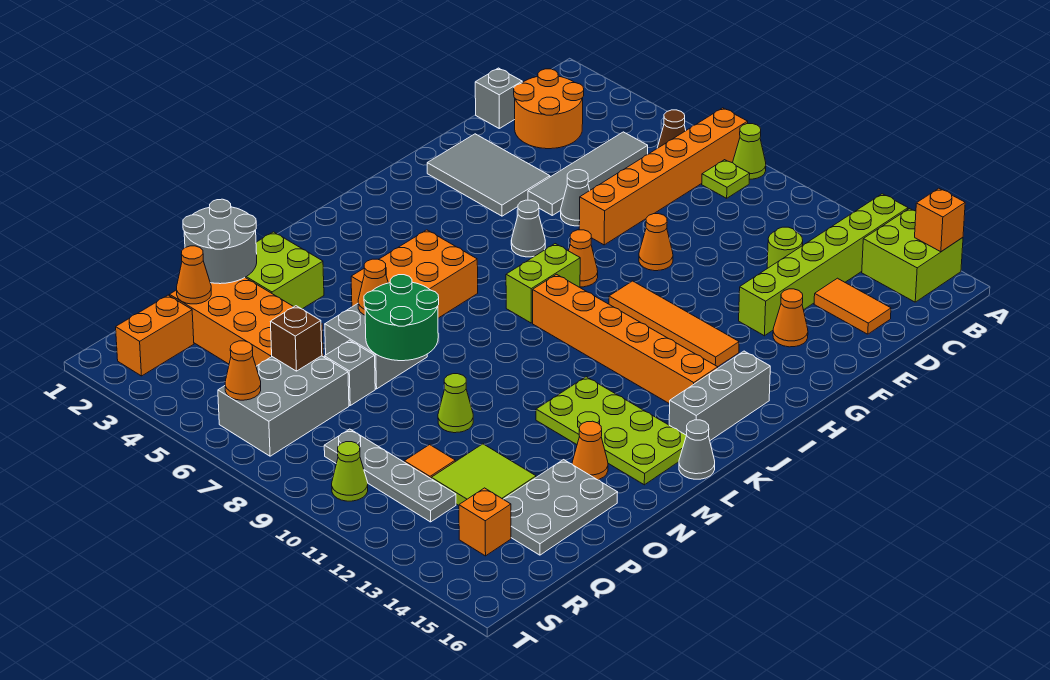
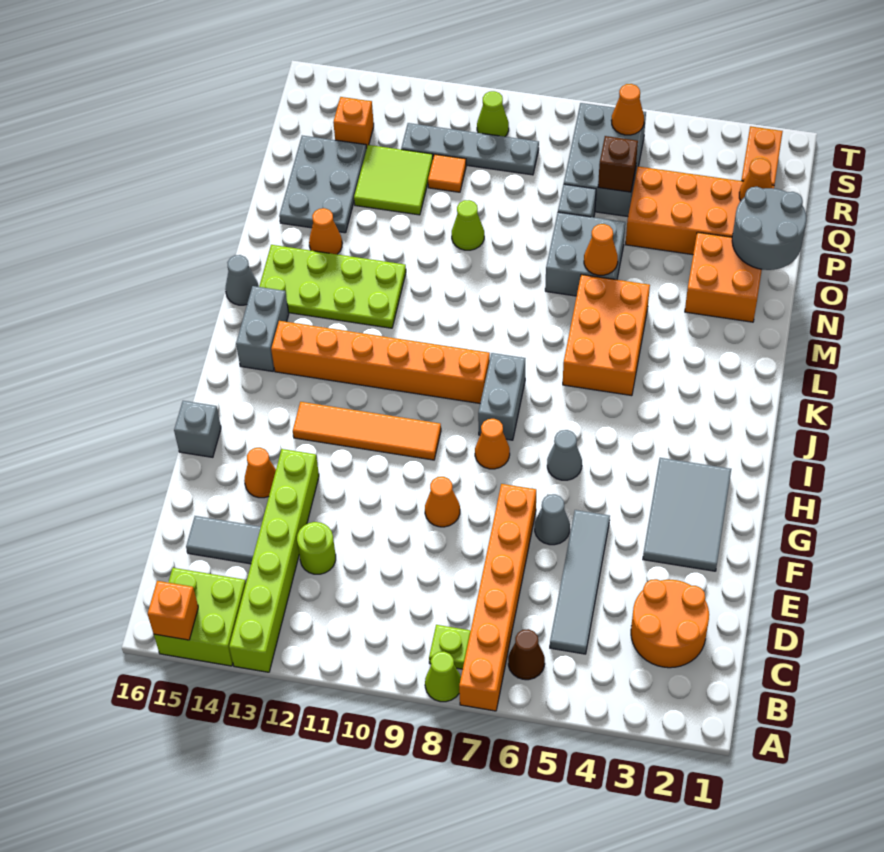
grey 1x1 brick [475,68,522,128] -> grey 1x1 brick moved to [174,401,221,457]
orange 1x2 tile [814,278,891,334] -> grey 1x2 tile [186,516,261,564]
grey 2x3 tile [427,134,550,216] -> grey 2x3 tile turned to [643,458,731,571]
lime 1x2 brick [506,244,580,323] -> grey 1x2 brick [478,353,525,440]
grey 1x3 brick [669,351,770,440] -> grey 1x2 brick [236,286,289,371]
lime 2x2 brick [245,232,324,309] -> orange 2x2 brick [685,232,762,322]
green 2x2 round brick [364,275,439,361] -> none

